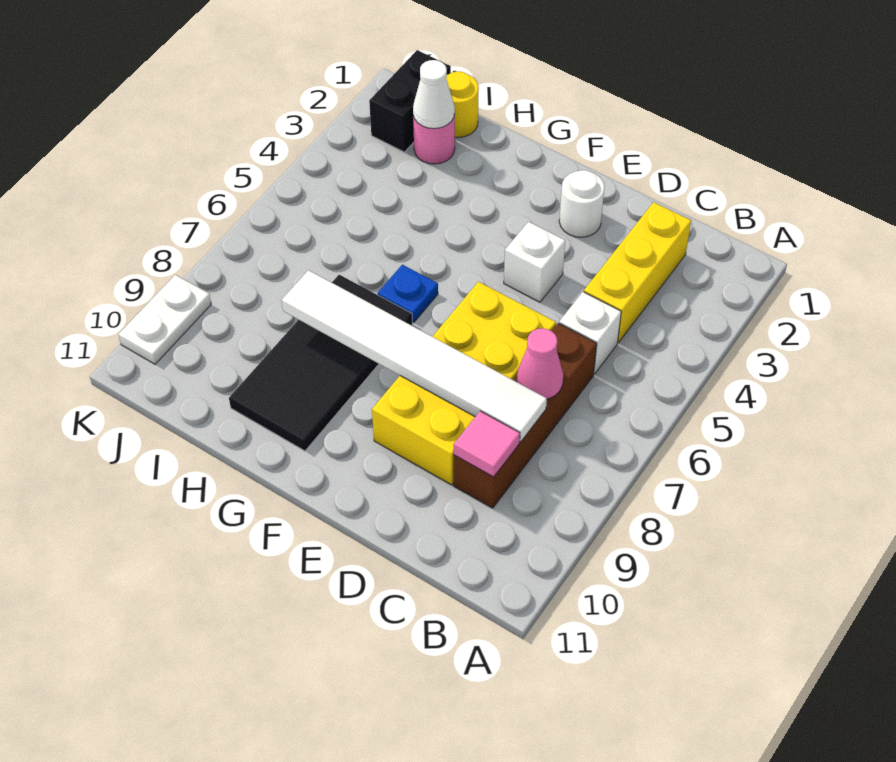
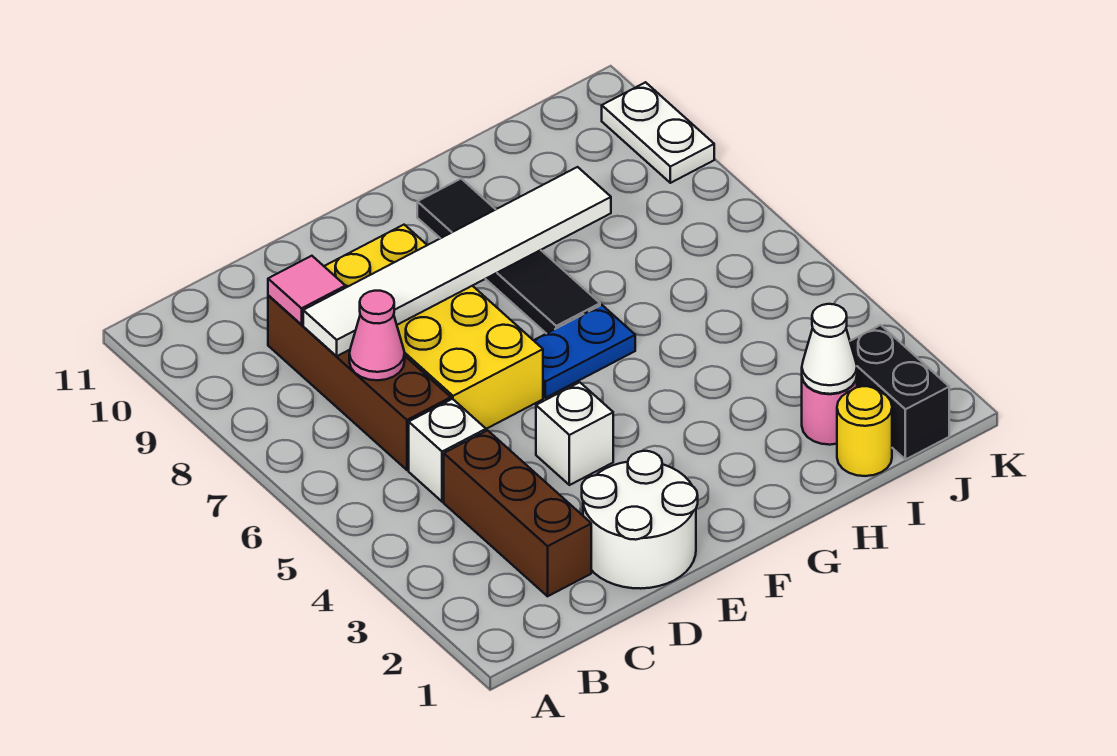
yellow 1x3 brick [584,202,691,343] -> brown 1x3 brick [444,430,591,596]
white 1x1 round brick [559,170,605,237] -> white 2x2 round brick [582,451,698,589]
blue 1x1 plate [377,265,438,323] -> blue 1x2 plate [534,305,635,398]
black 2x4 tile [229,275,413,451] -> black 1x4 tile [417,179,600,334]

